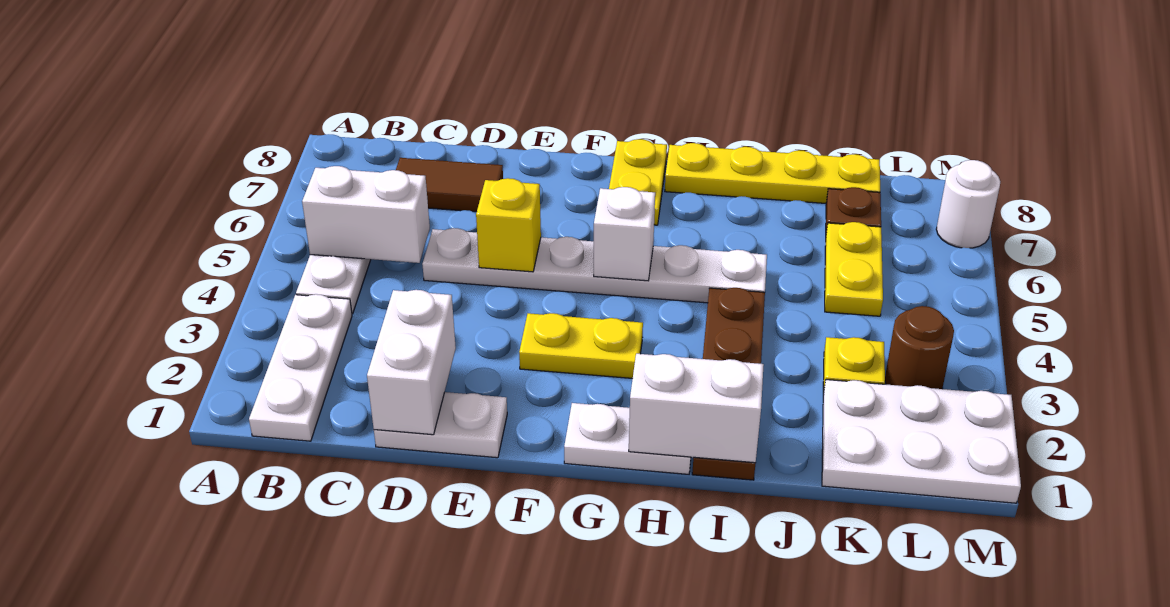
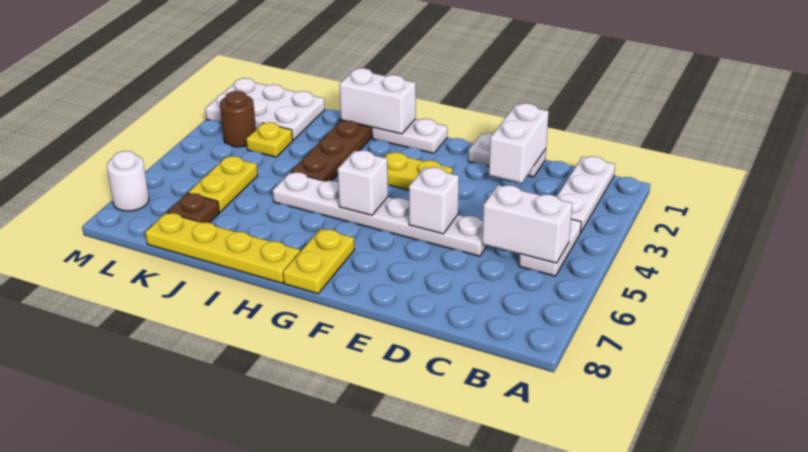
brown 1x2 tile [396,158,503,212] -> none
yellow 1x1 brick [476,178,541,272] -> white 1x1 brick [409,167,459,234]

